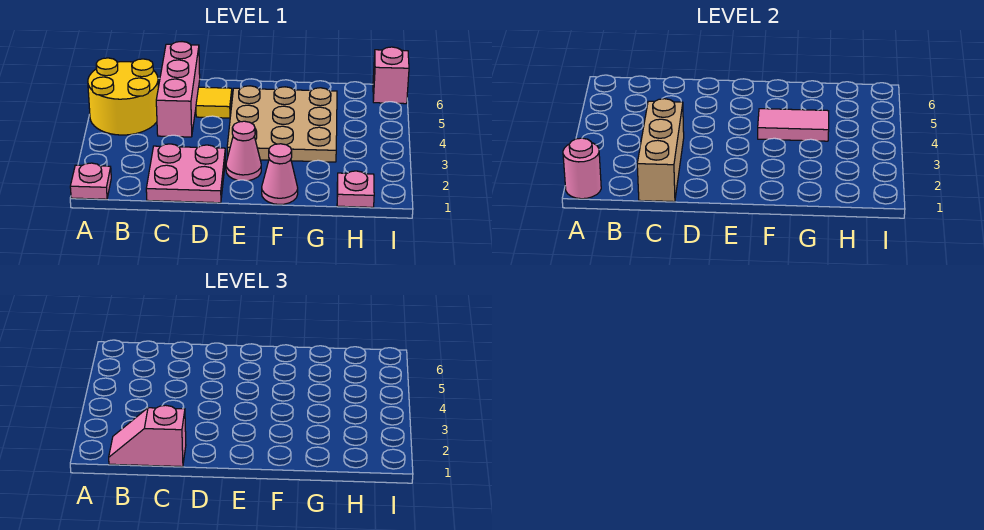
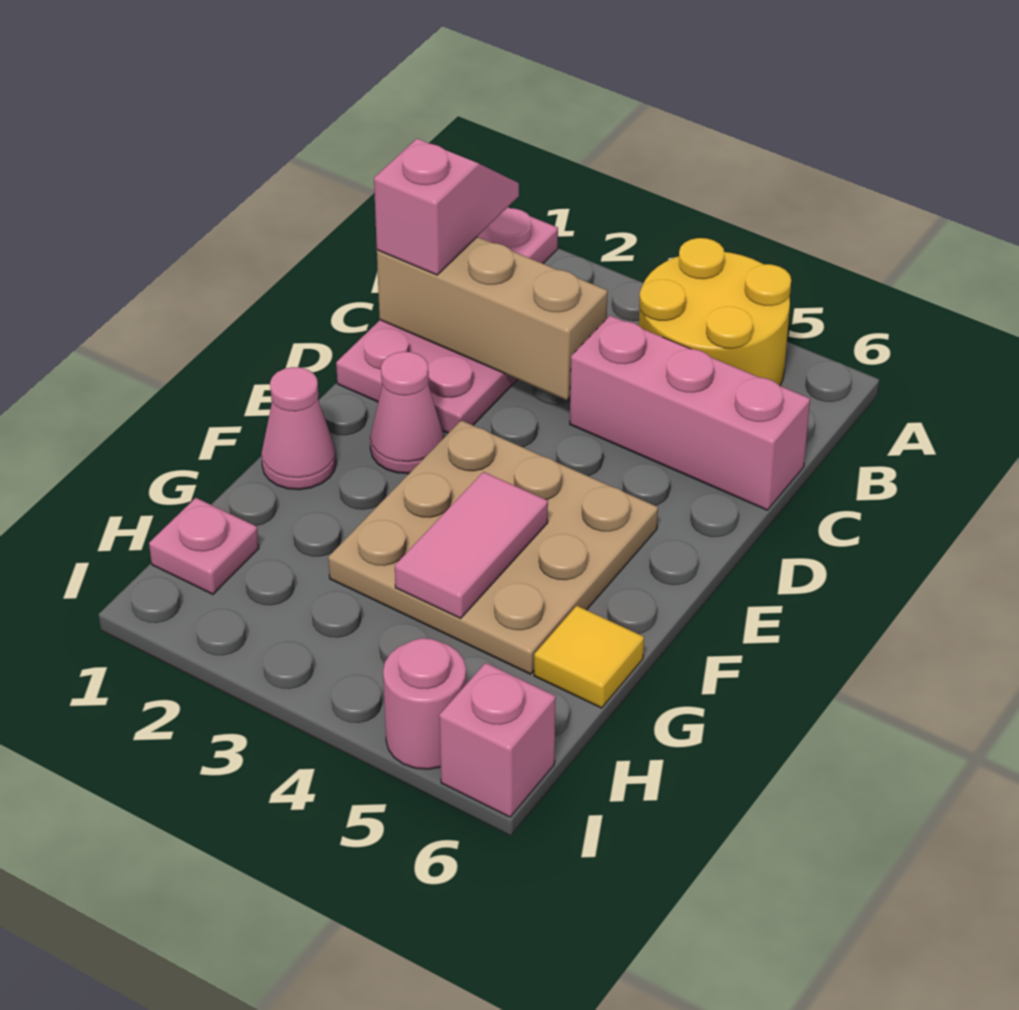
pink 1x1 round brick [563,138,601,199] -> pink 1x1 round brick moved to [383,638,466,769]
yellow 1x1 tile [196,87,232,118] -> yellow 1x1 tile moved to [534,606,644,708]

